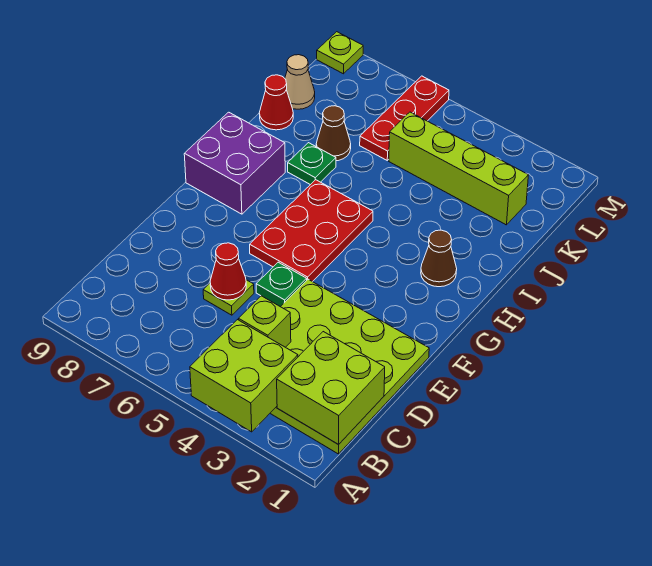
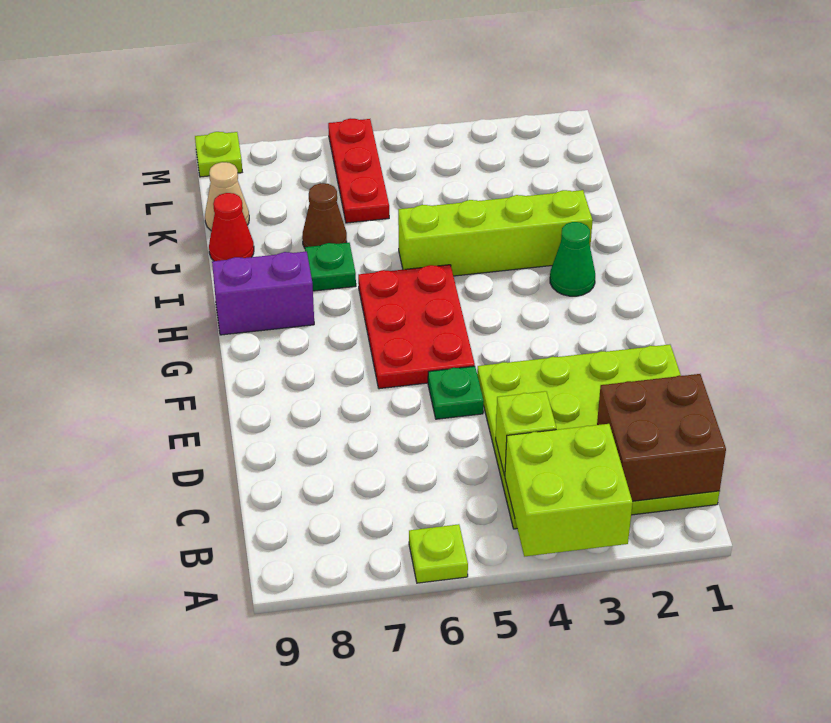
lime 2x2 brick [277,332,385,445] -> brown 2x2 brick [597,374,726,501]
lime 1x1 plate [203,280,254,315] -> lime 1x1 plate moved to [409,524,468,583]
red 1x1 cone [210,243,246,300] -> none
purple 2x2 brick [184,112,285,214] -> purple 1x2 brick [212,251,314,335]
brown 1x1 cone [421,230,457,287] -> green 1x1 cone [550,222,595,296]
lime 1x4 brick [389,112,528,225] -> lime 1x4 brick moved to [398,190,593,276]

